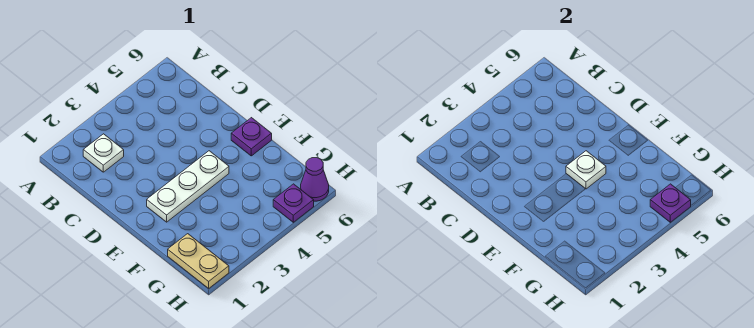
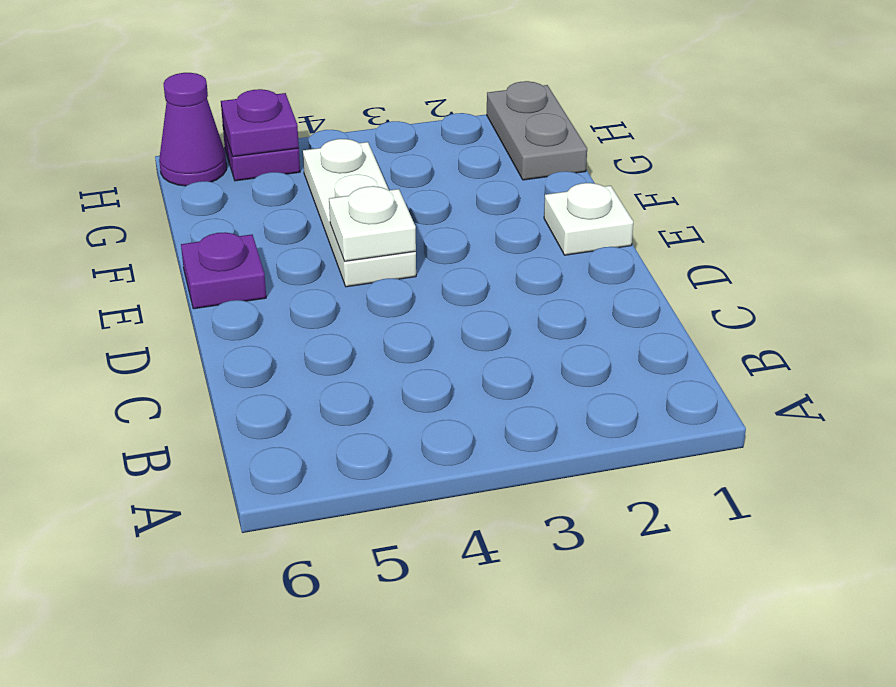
white 1x1 plate [83,134,124,172] -> white 1x1 plate moved to [544,183,633,255]
white 1x3 plate [147,151,229,222] -> white 1x3 plate turned to [303,139,416,287]
tan 1x2 plate [168,234,229,288] -> grey 1x2 plate [487,81,587,180]

